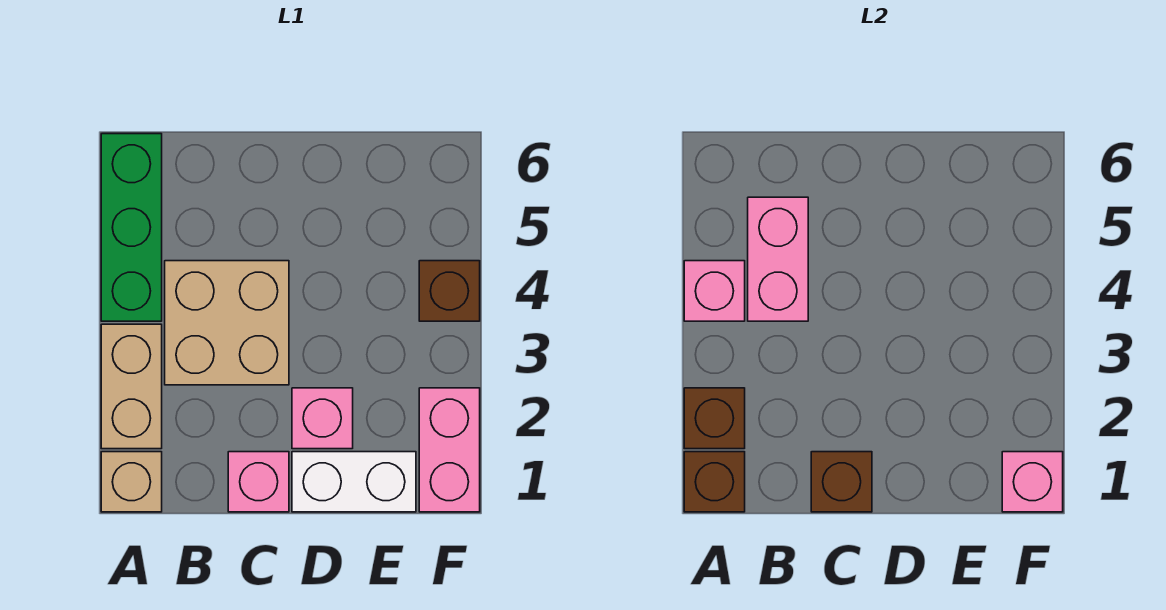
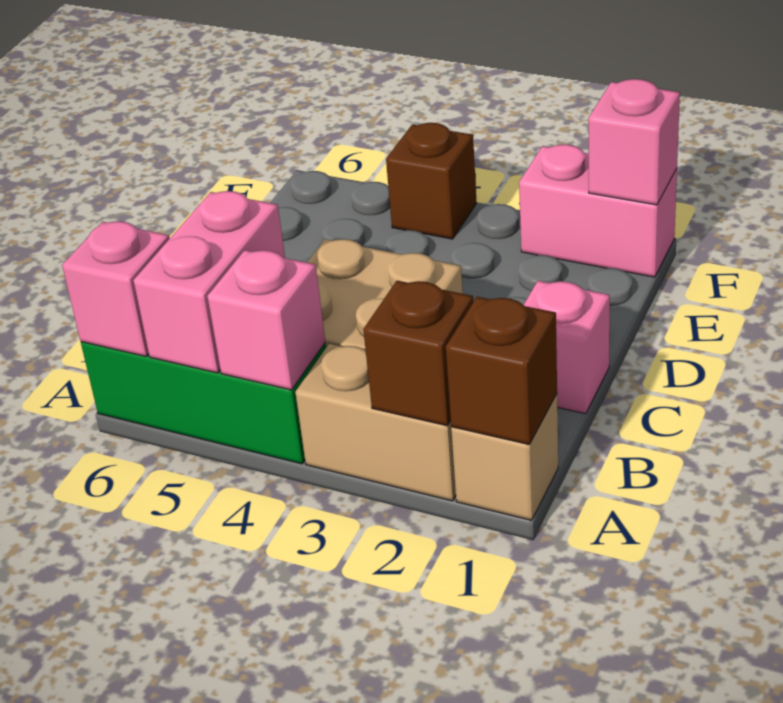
pink 1x2 brick [748,197,808,321] -> pink 1x2 brick turned to [133,191,285,373]
brown 1x1 brick [811,452,872,512] -> none
white 1x2 brick [292,452,416,512] -> none
pink 1x1 brick [292,388,353,449] -> pink 1x1 brick moved to [62,221,170,356]

